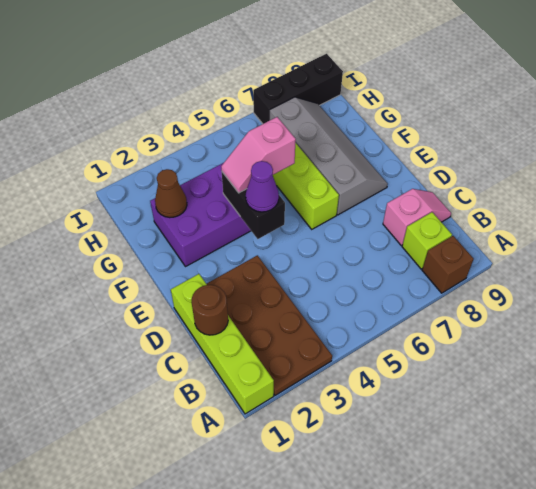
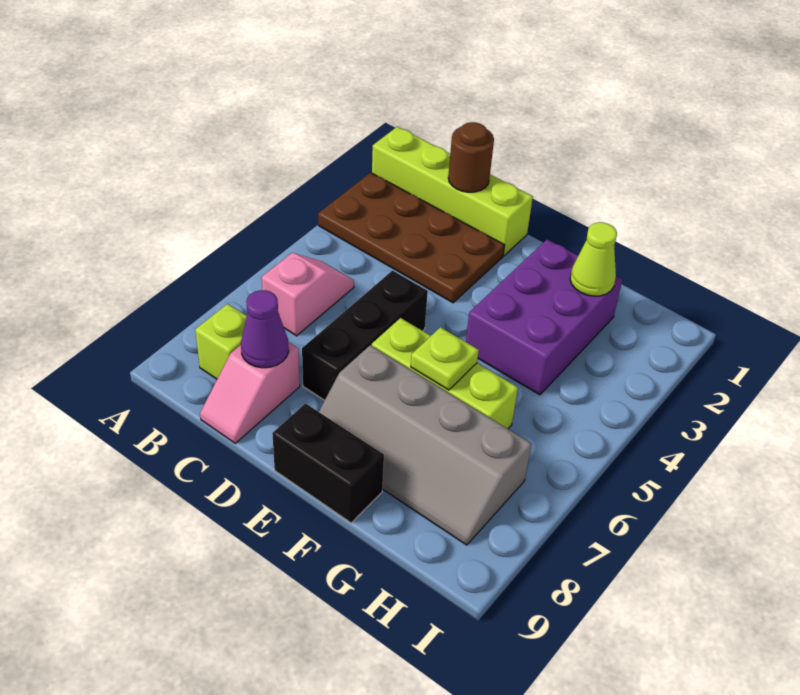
brown 1x1 brick [422,236,474,293] -> none
black 1x2 brick [222,172,285,239] -> black 1x2 brick moved to [272,403,384,523]
purple 1x1 cone [246,161,279,212] -> purple 1x1 cone moved to [241,290,289,368]
pink 1x2 slope [221,117,296,193] -> pink 1x2 slope moved to [262,253,354,336]
none -> lime 1x1 plate [411,327,479,390]
brown 1x1 cone [155,169,187,218] -> lime 1x1 cone [570,222,617,296]
black 1x3 brick [253,54,343,124] -> black 1x3 brick moved to [302,271,428,400]

